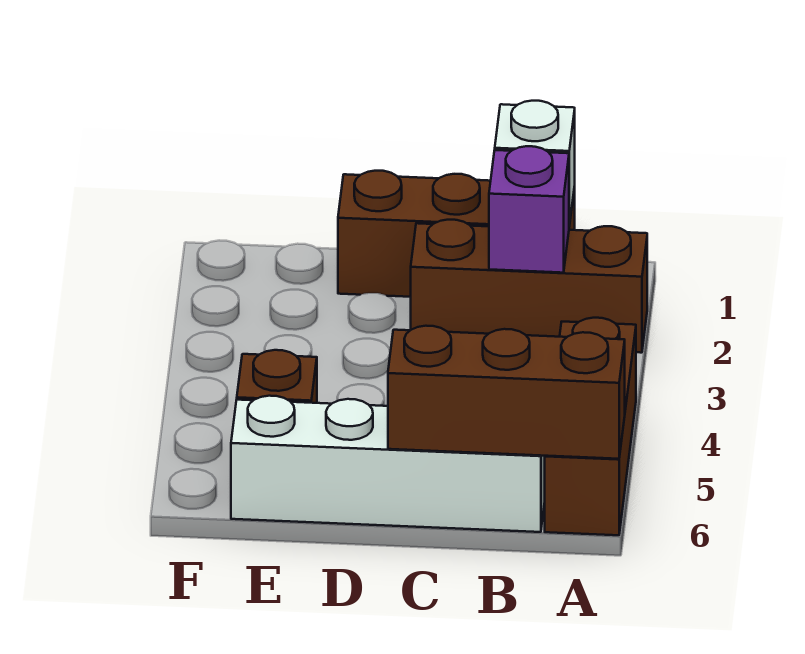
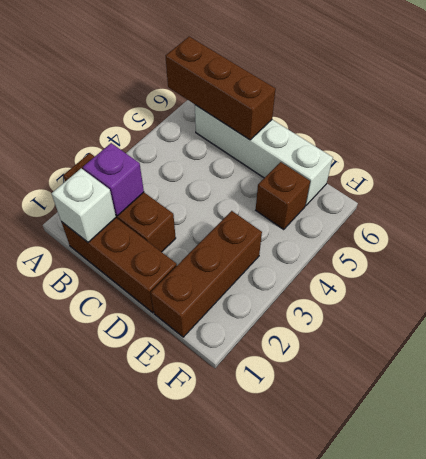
brown 1x3 brick [545,318,636,535] -> brown 1x3 brick moved to [151,211,262,337]

